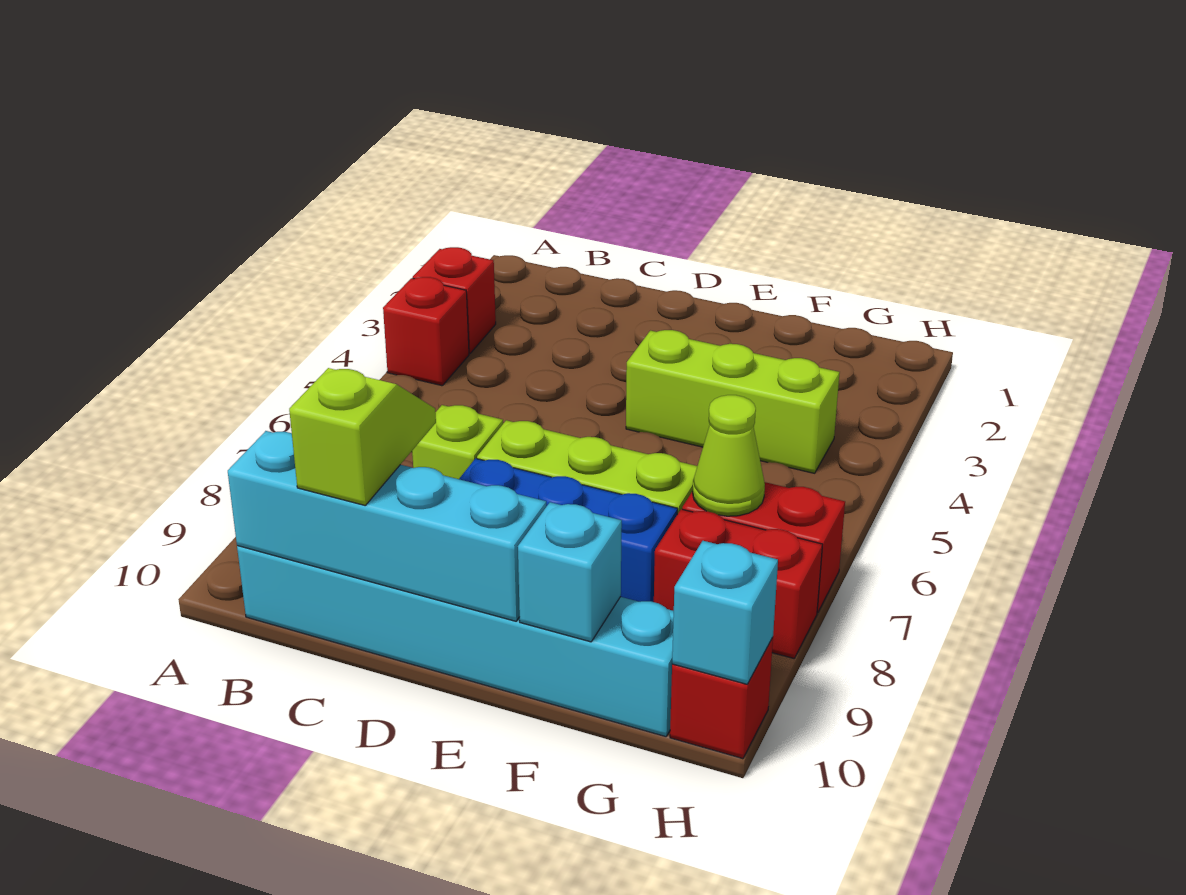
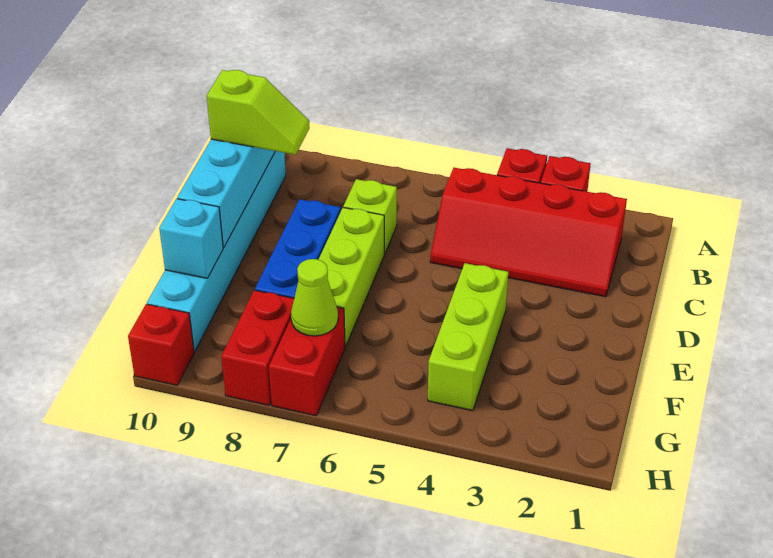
none -> red 2x4 slope [430,168,627,297]
cyan 1x1 brick [672,541,778,684] -> none

